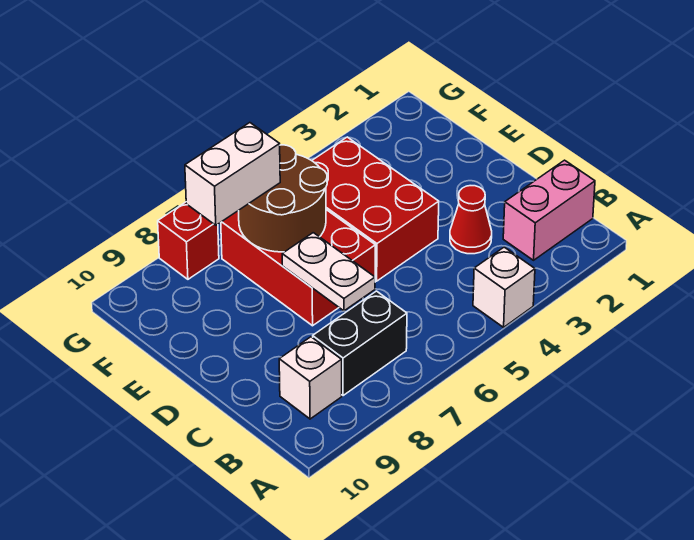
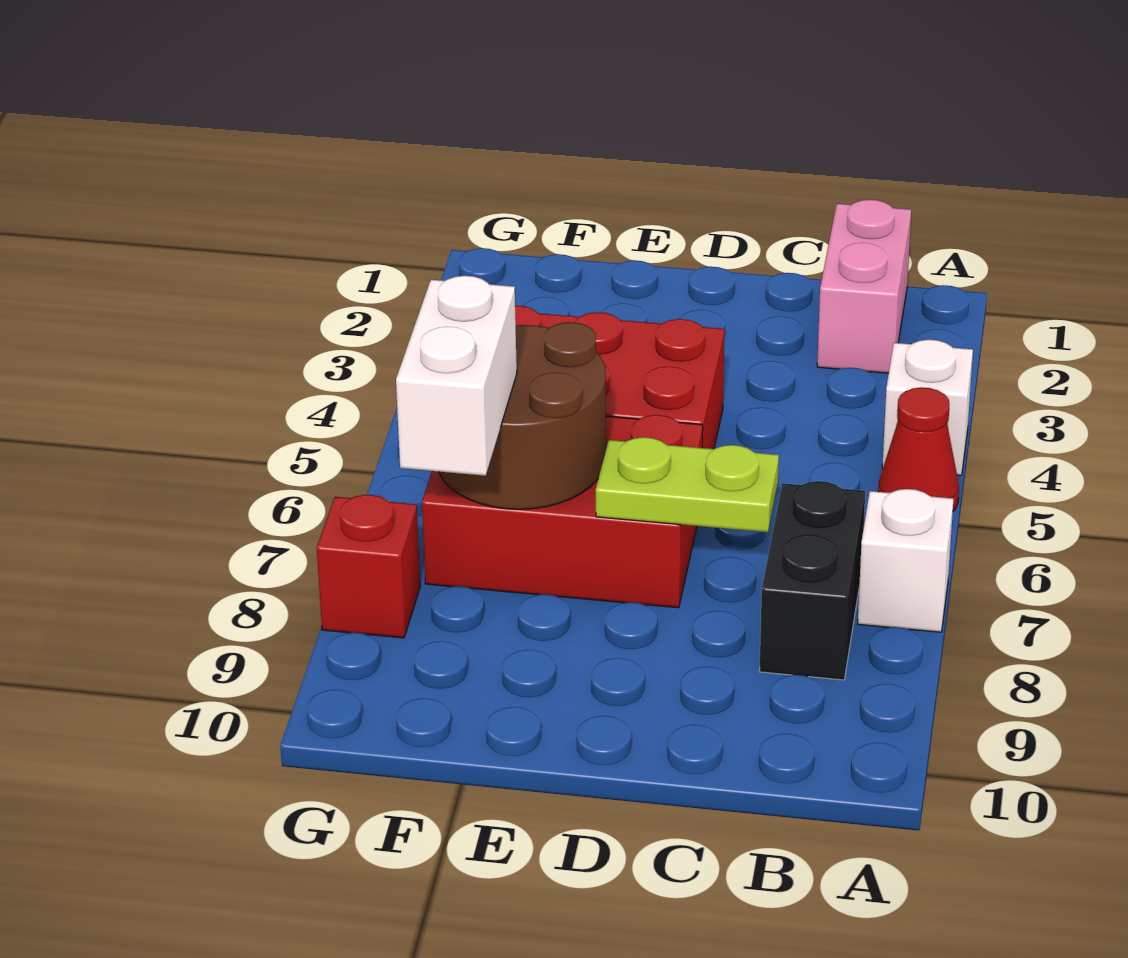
white 1x1 brick [279,337,342,419] -> white 1x1 brick moved to [858,489,954,632]
red 1x1 cone [450,186,492,254] -> red 1x1 cone moved to [878,387,959,511]
white 1x2 plate [282,233,375,311] -> lime 1x2 plate [596,437,779,532]

